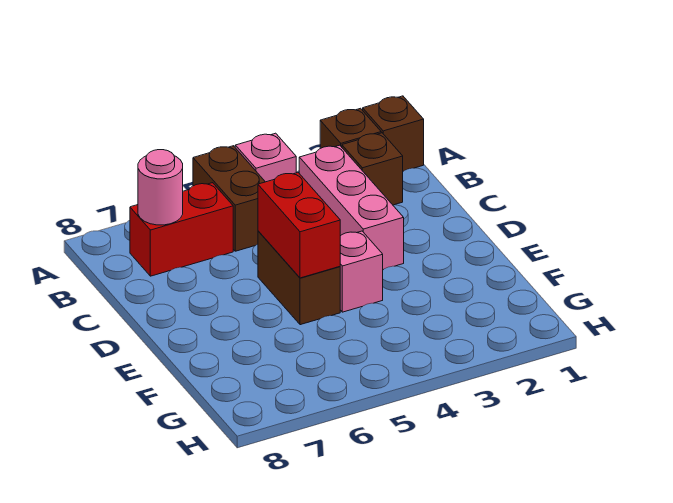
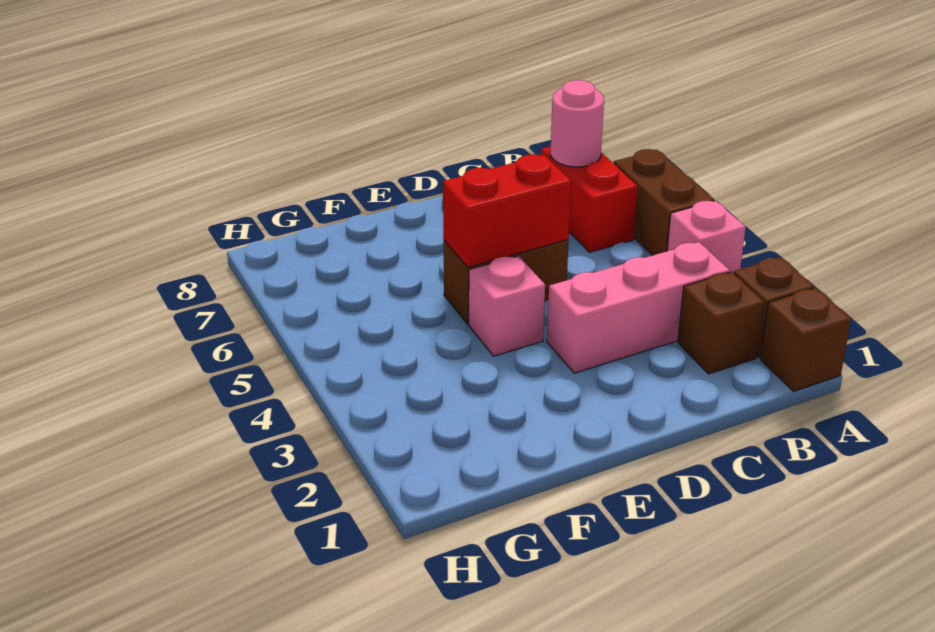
brown 1x2 brick [193,146,265,251] -> brown 1x2 brick turned to [614,149,714,255]

